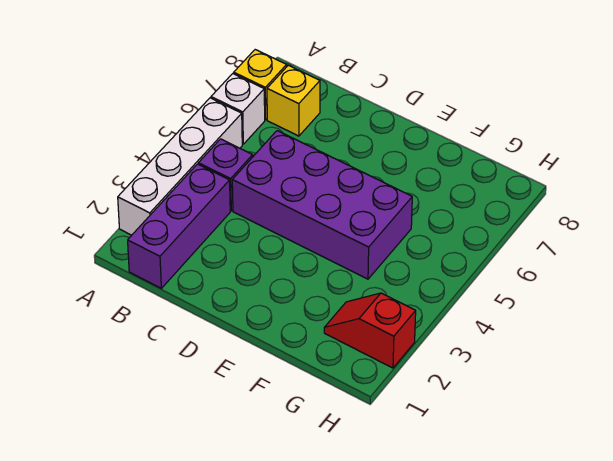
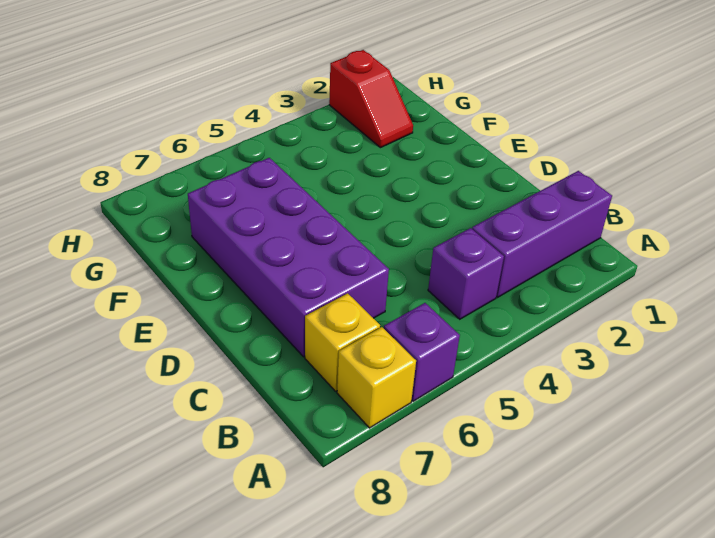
white 1x4 brick [118,98,242,235] -> none
white 1x1 brick [211,74,265,144] -> purple 1x1 brick [384,303,460,401]
purple 2x4 brick [232,131,412,279] -> purple 2x4 brick moved to [188,158,389,357]

